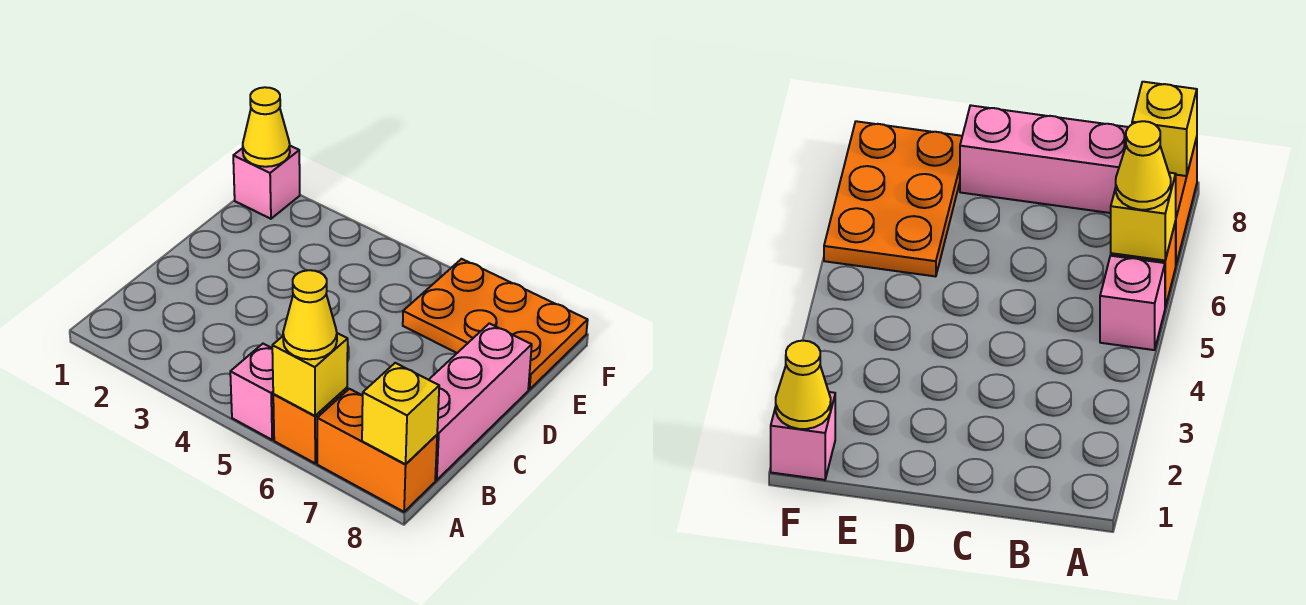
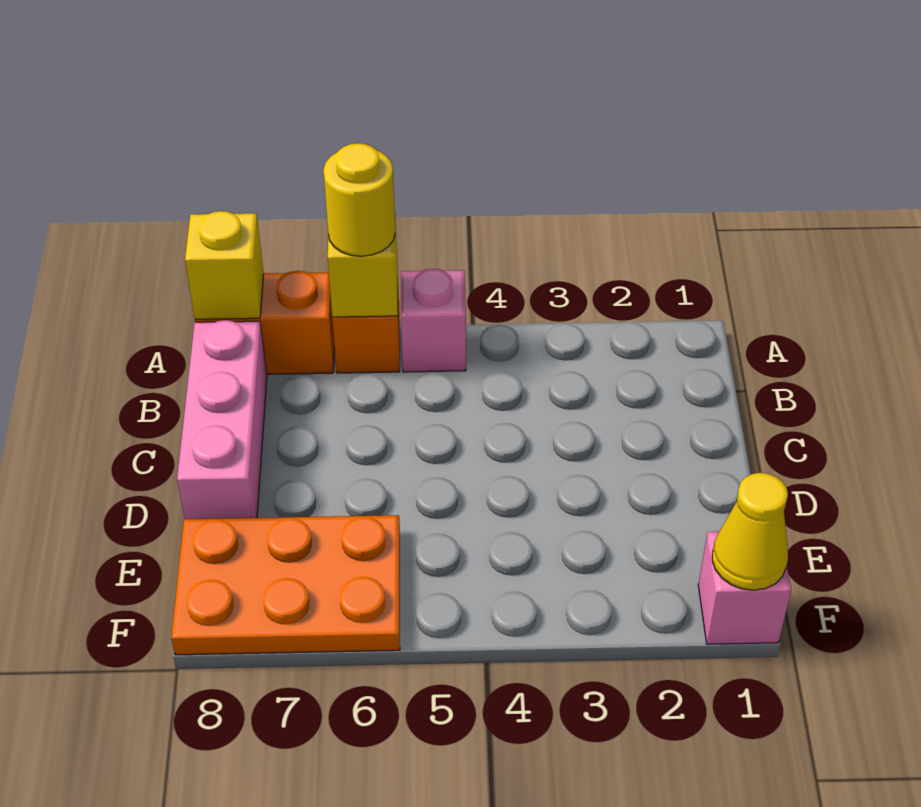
yellow 1x1 cone [283,270,337,359] -> yellow 1x1 round brick [324,143,395,256]

